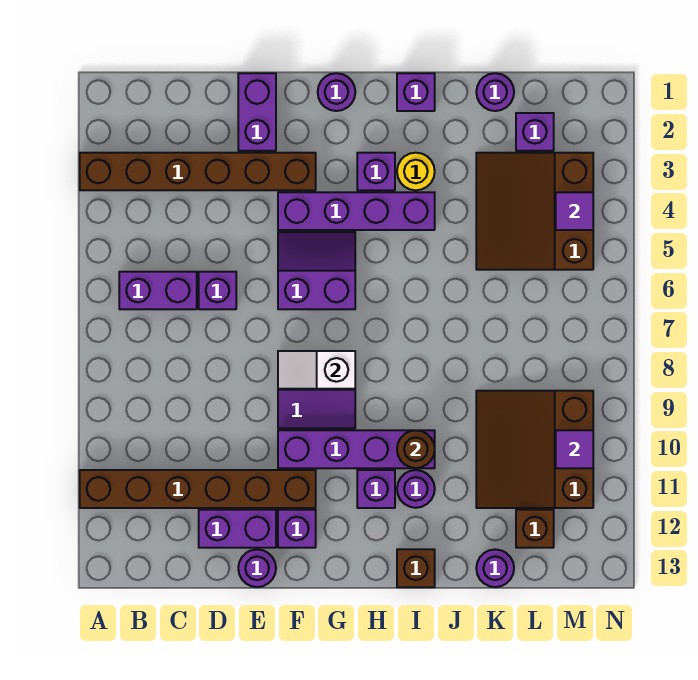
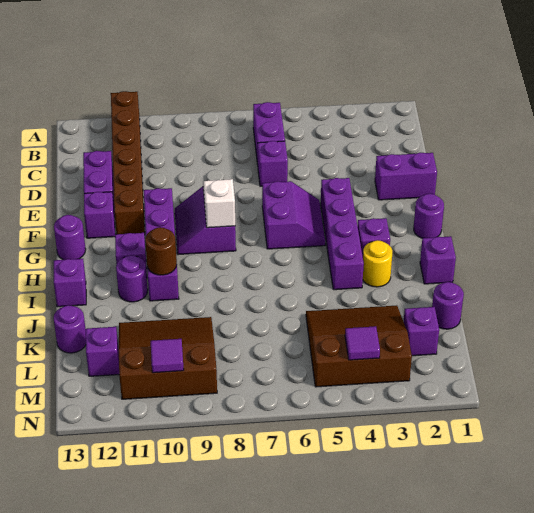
brown 1x6 brick [80,153,316,190] -> none
purple 1x1 round brick [238,549,276,587] -> purple 1x1 round brick moved to [54,215,86,260]
brown 1x1 brick [397,549,435,587] -> purple 1x1 brick [54,259,86,307]
brown 1x1 brick [516,510,554,548] -> purple 1x1 brick [86,327,119,376]

